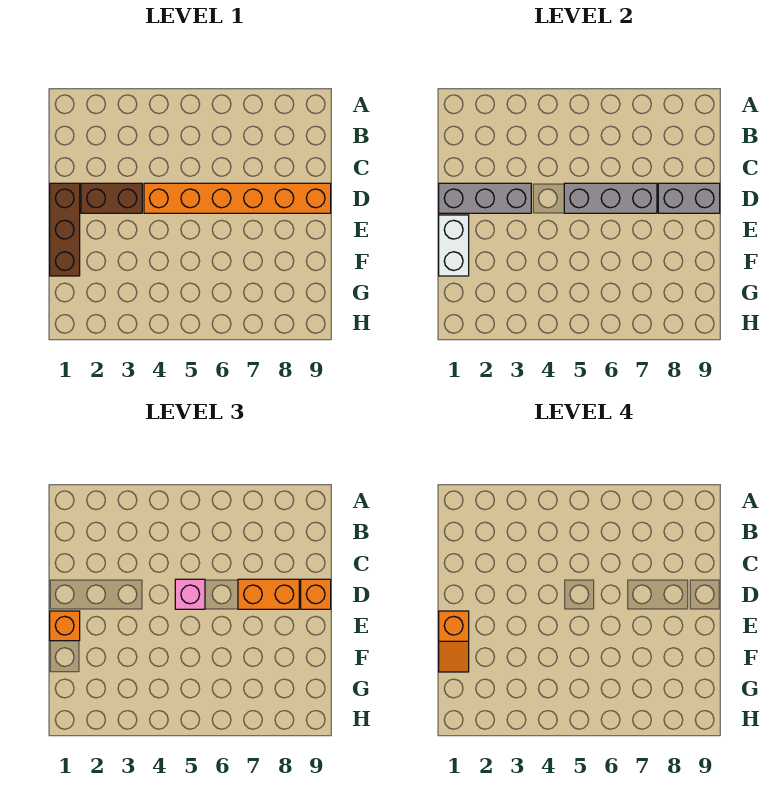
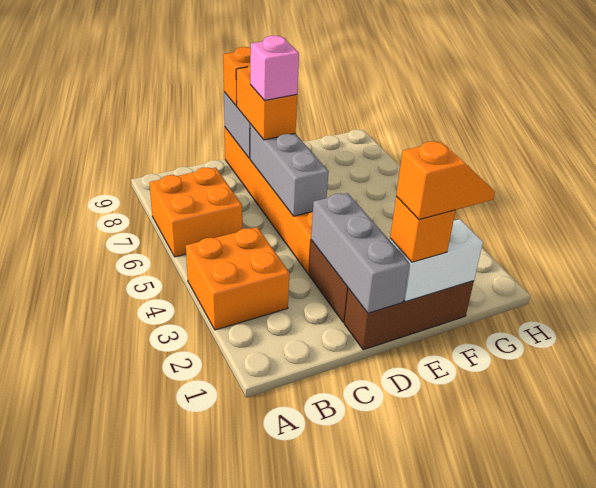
none -> orange 2x2 brick [186,227,289,330]
none -> orange 2x2 brick [149,167,242,257]
pink 1x1 brick [175,579,205,609] -> pink 1x1 brick moved to [250,36,299,101]

